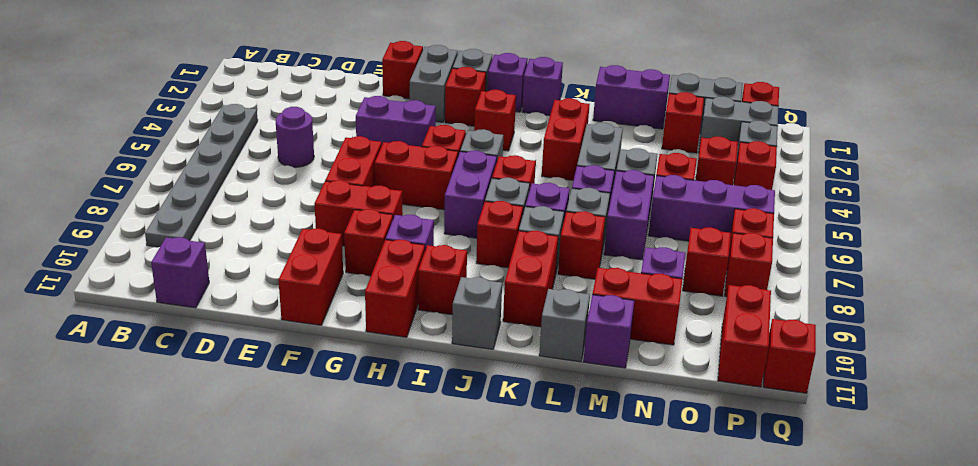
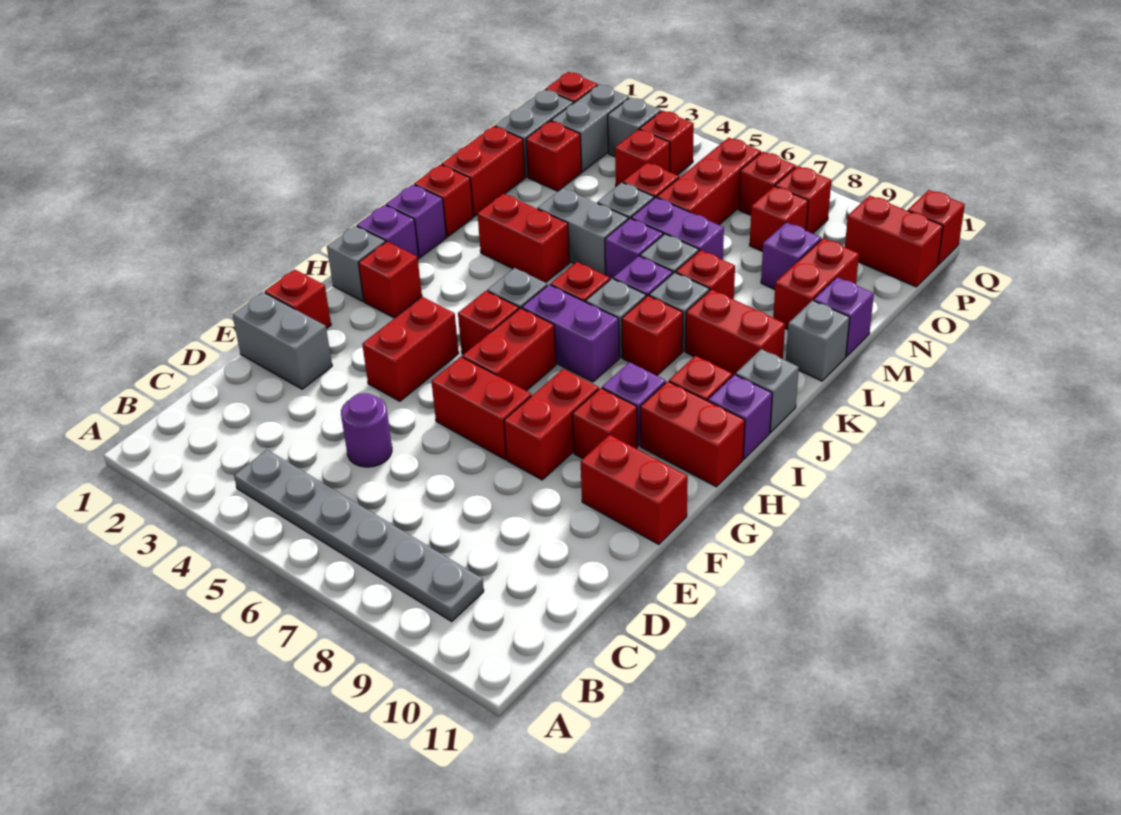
purple 1x1 brick [151,237,209,308] -> purple 1x1 brick moved to [708,375,772,459]
purple 1x2 brick [356,96,436,147] -> red 1x2 brick [362,297,459,401]
grey 1x2 brick [410,45,458,122] -> grey 1x2 brick moved to [232,292,332,389]
red 1x1 brick [474,90,516,151] -> red 1x1 brick moved to [414,164,473,237]
purple 1x2 brick [593,65,670,129] -> red 1x2 brick [442,126,525,216]
purple 1x3 brick [648,175,775,241] -> red 1x3 brick [657,138,761,225]

